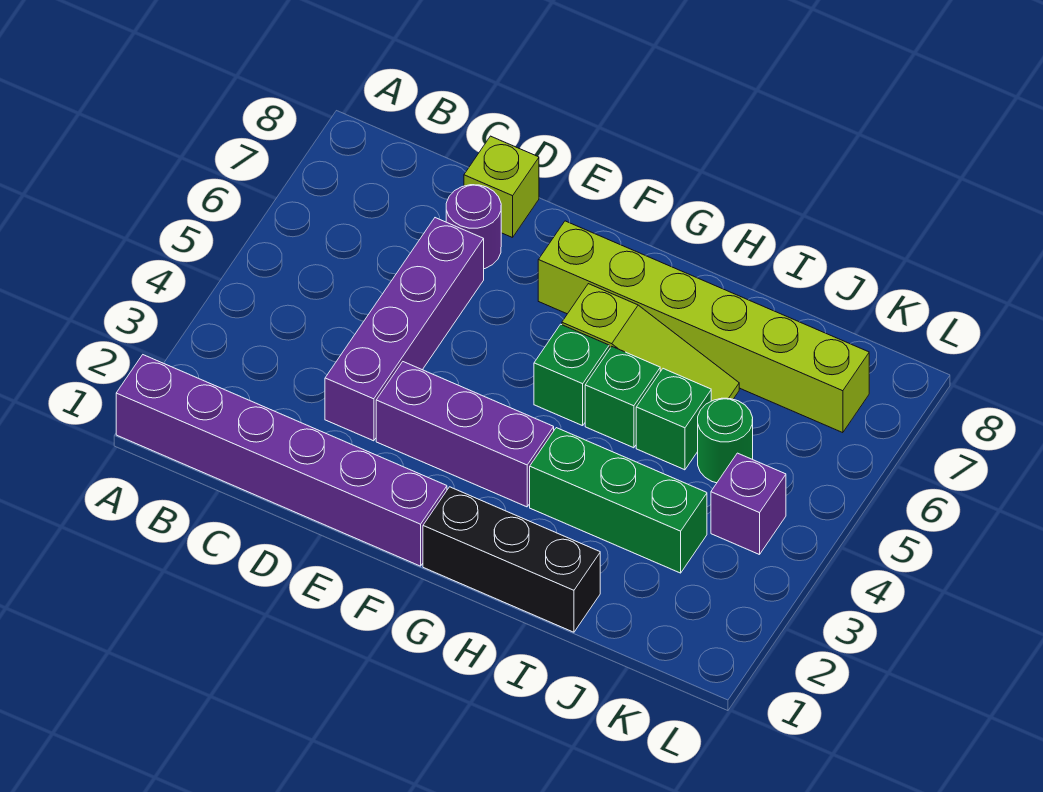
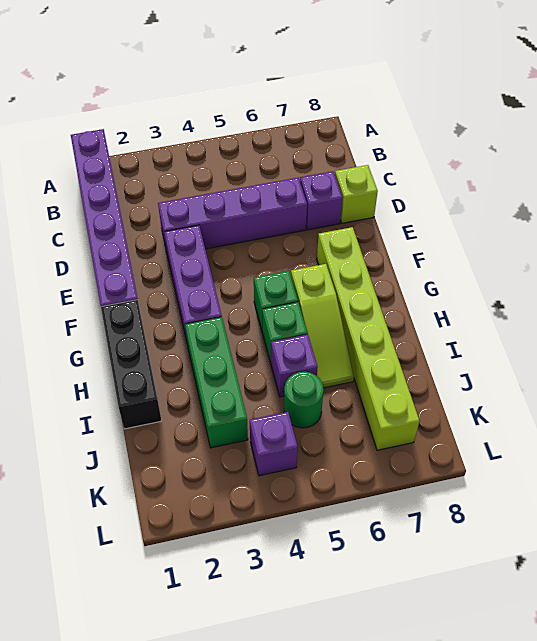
purple 1x1 round brick [446,185,501,269] -> purple 1x1 brick [300,171,343,230]
green 1x1 brick [636,369,711,470] -> purple 1x1 brick [271,335,317,397]

